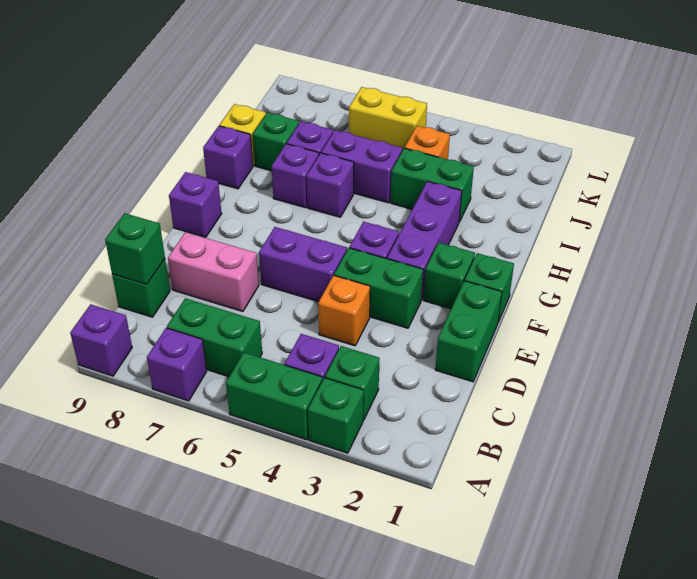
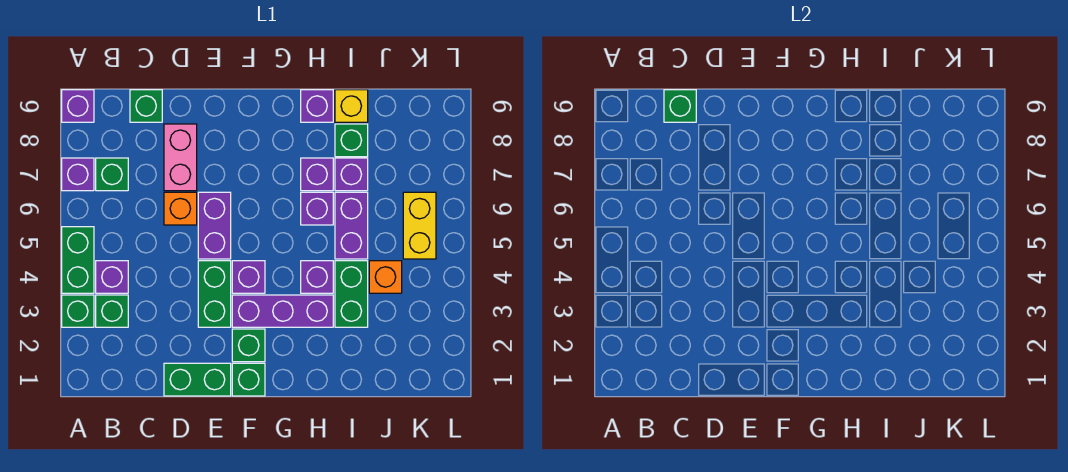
green 1x2 brick [167,298,262,377] -> green 1x1 brick [96,158,128,191]
orange 1x1 brick [318,275,370,346] -> orange 1x1 brick moved to [164,192,197,225]
purple 1x1 brick [169,172,222,237] -> purple 1x1 brick moved to [301,261,333,293]

